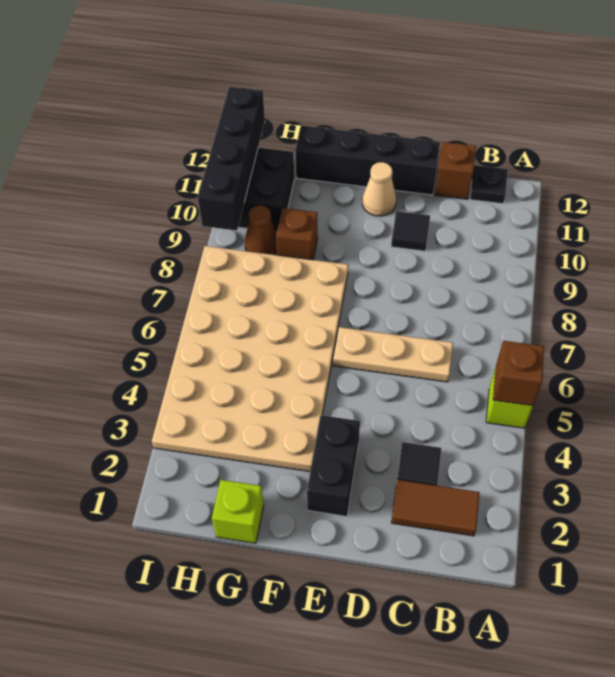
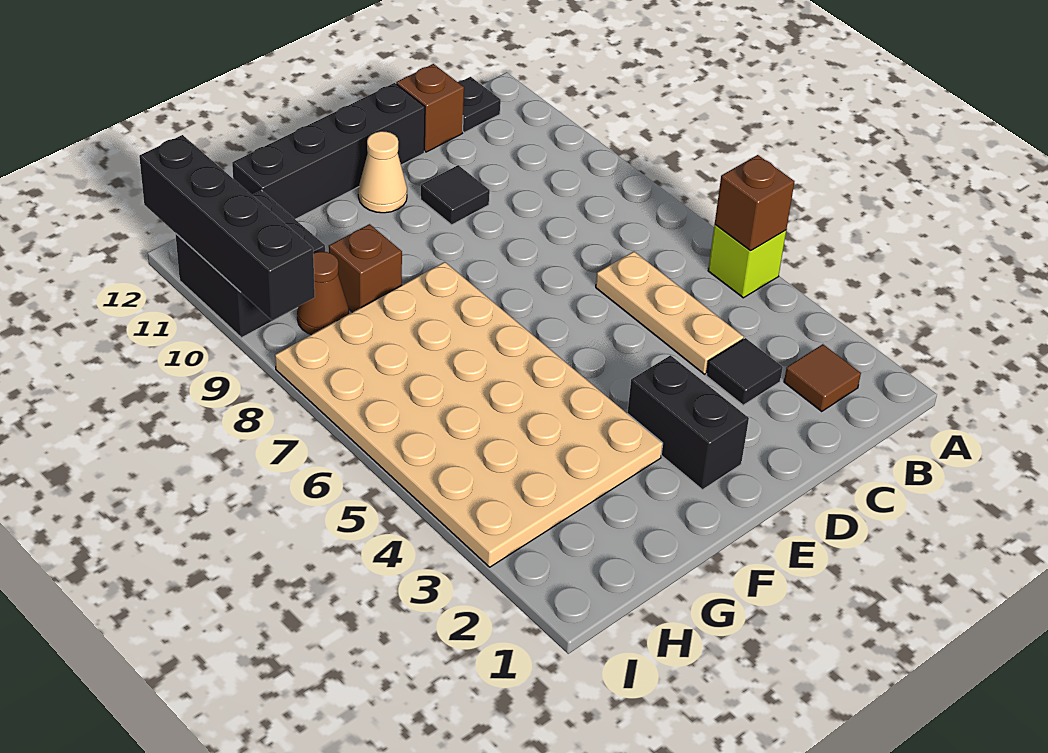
brown 1x2 tile [391,480,480,536] -> brown 1x1 tile [784,344,861,412]
tan 1x3 plate [333,327,453,382] -> tan 1x3 plate turned to [596,252,744,374]
lime 1x1 brick [212,480,264,543] -> none

